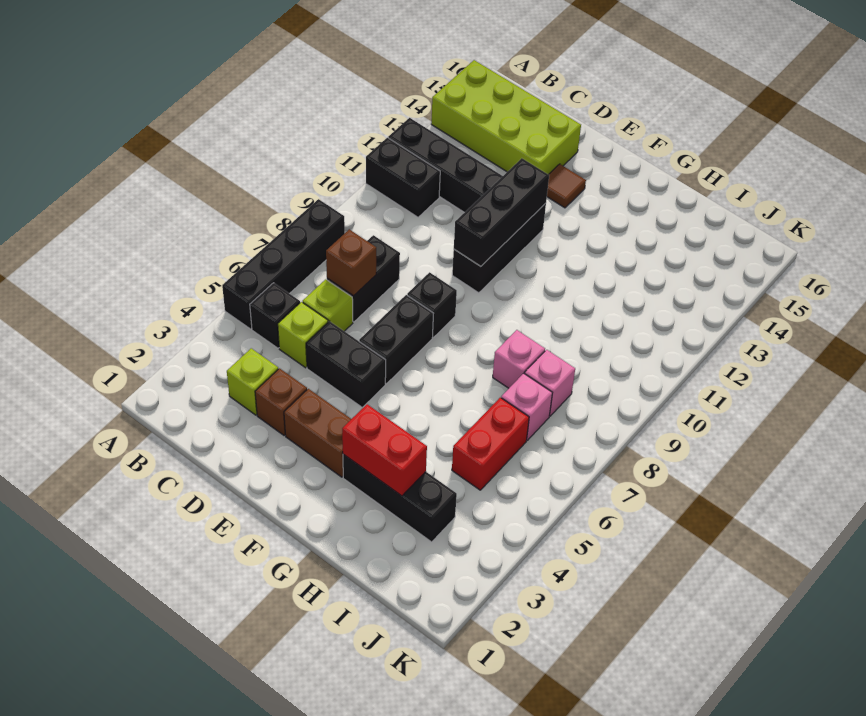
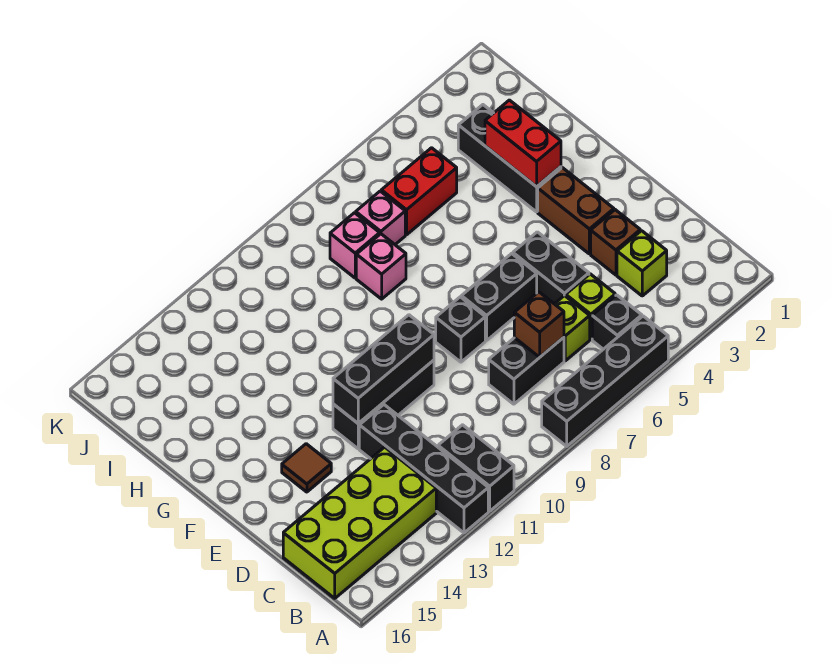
lime 2x4 brick [431,60,581,174] -> lime 2x4 brick turned to [283,447,436,598]

